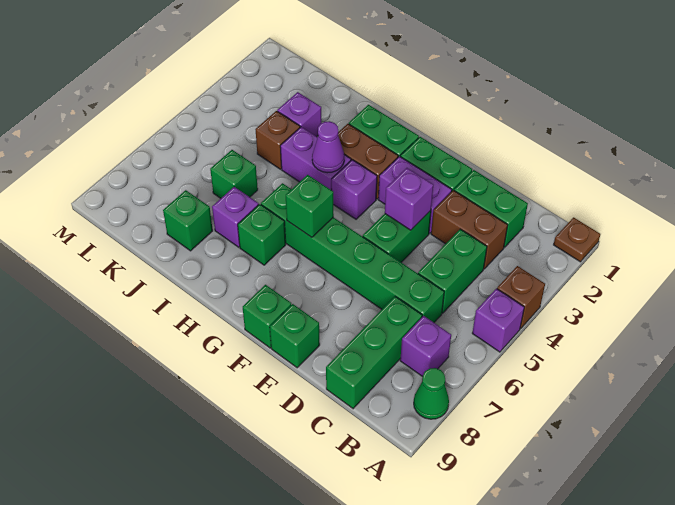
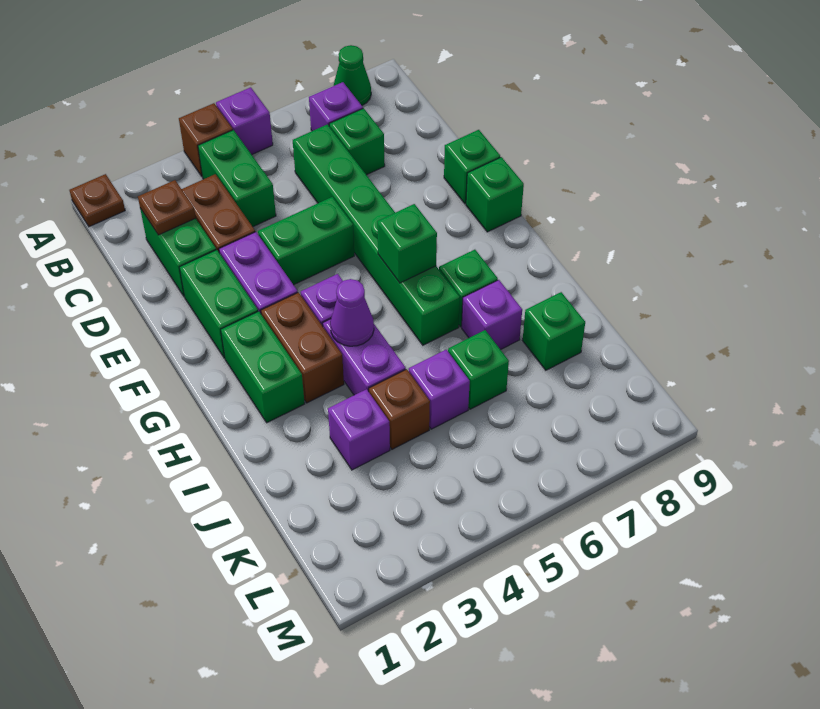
none -> brown 1x1 plate [138,180,196,235]
green 1x2 brick [418,229,487,313] -> green 1x2 brick turned to [198,130,276,227]
green 1x3 brick [326,297,422,409] -> green 1x1 brick [329,108,385,175]
purple 1x1 brick [385,168,433,230] -> purple 1x1 brick moved to [409,350,470,429]

